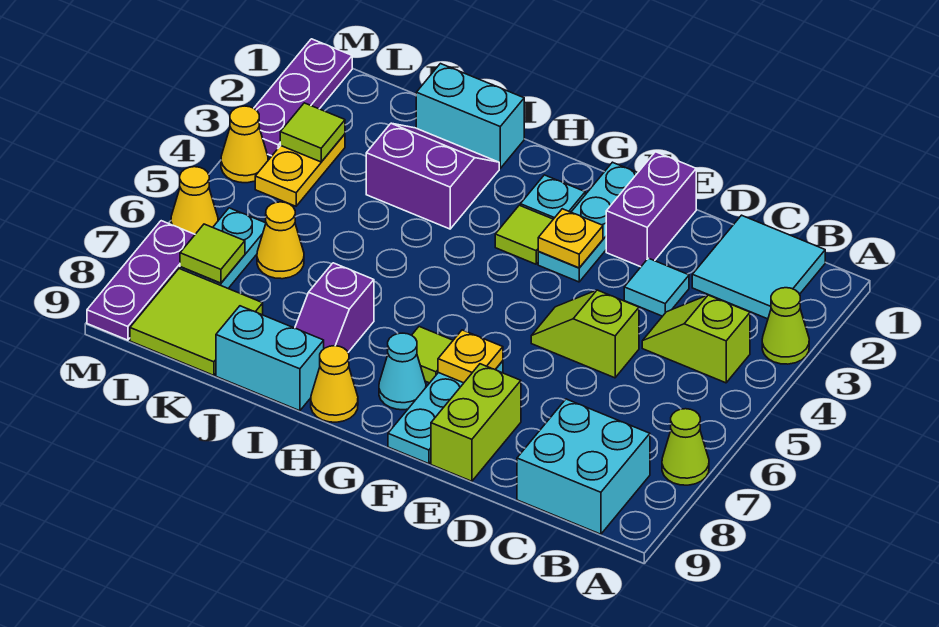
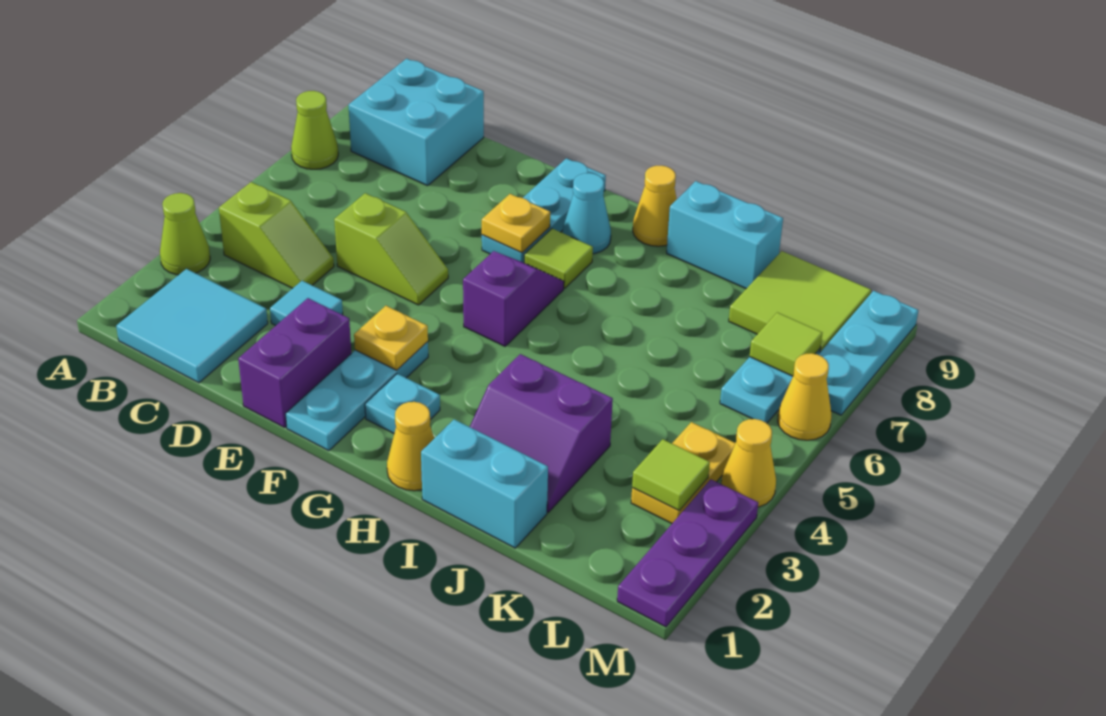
lime 1x2 brick [431,364,521,481] -> none
lime 1x1 tile [495,205,553,264] -> none
purple 1x2 slope [295,263,374,352] -> purple 1x2 slope moved to [463,251,564,346]
yellow 1x1 cone [257,202,304,279] -> yellow 1x1 cone moved to [387,402,434,491]
purple 1x3 plate [87,221,195,340] -> cyan 1x3 plate [818,291,918,415]

